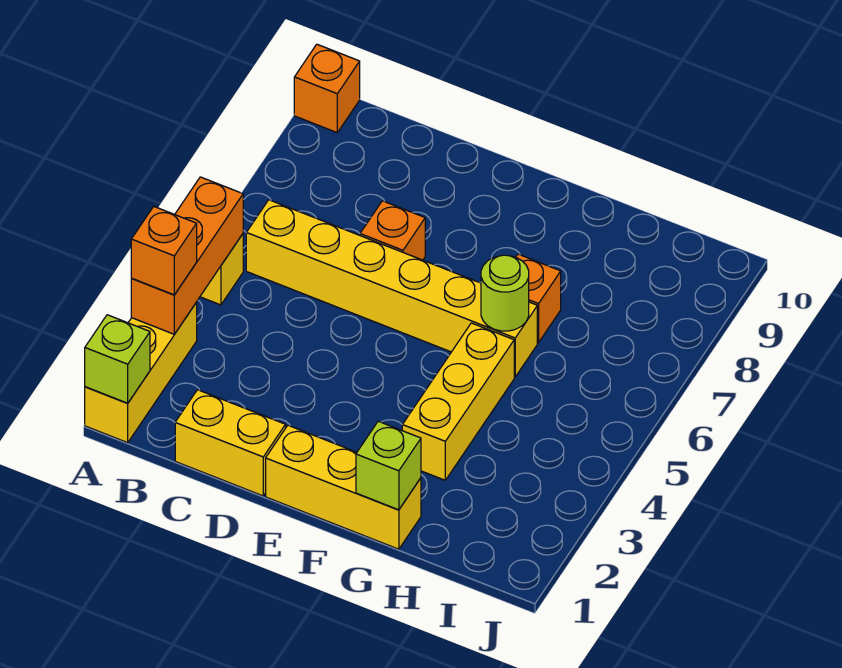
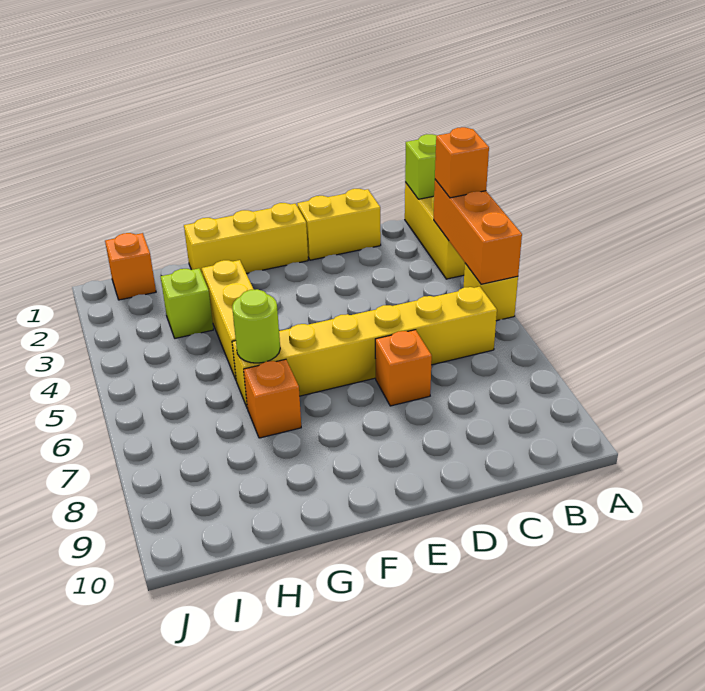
orange 1x1 brick [294,44,360,133] -> orange 1x1 brick moved to [105,233,156,300]
lime 1x1 brick [356,421,421,510] -> lime 1x1 brick moved to [161,268,213,338]

